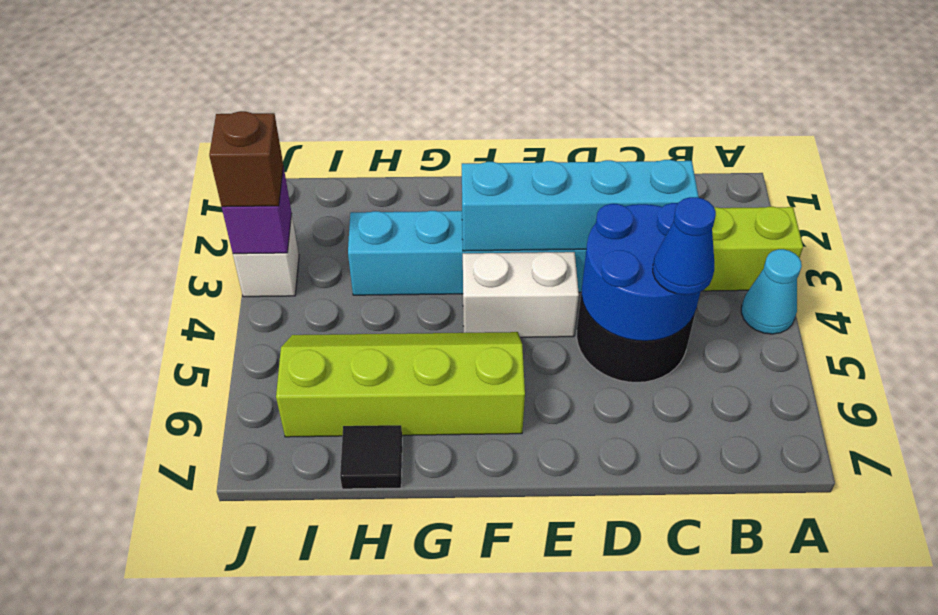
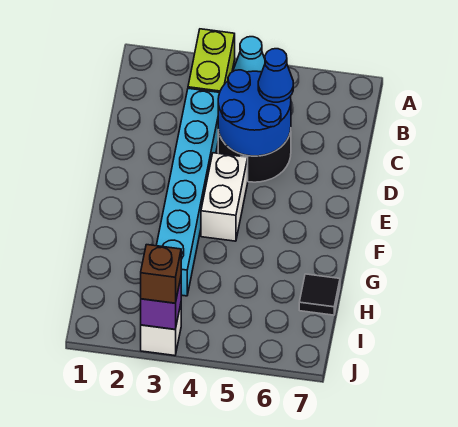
cyan 1x4 brick [462,160,699,251] -> none
lime 2x4 slope [276,332,525,437] -> none

